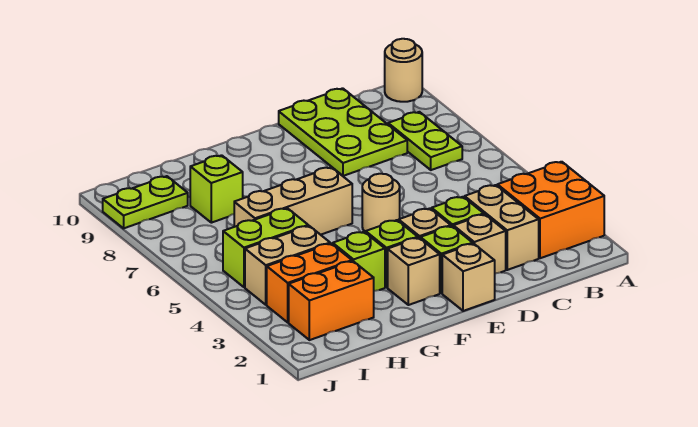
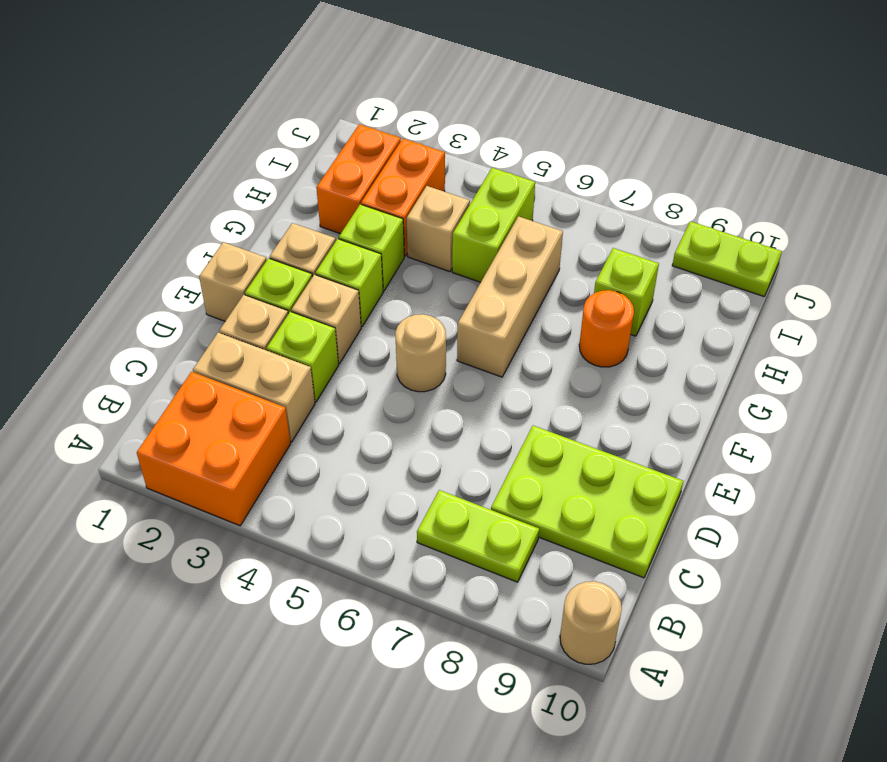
none -> orange 1x1 round brick [579,290,634,367]
tan 1x2 brick [245,226,330,305] -> tan 1x1 brick [406,186,470,272]
lime 1x2 plate [103,176,188,228] -> lime 1x2 plate turned to [672,221,782,296]

